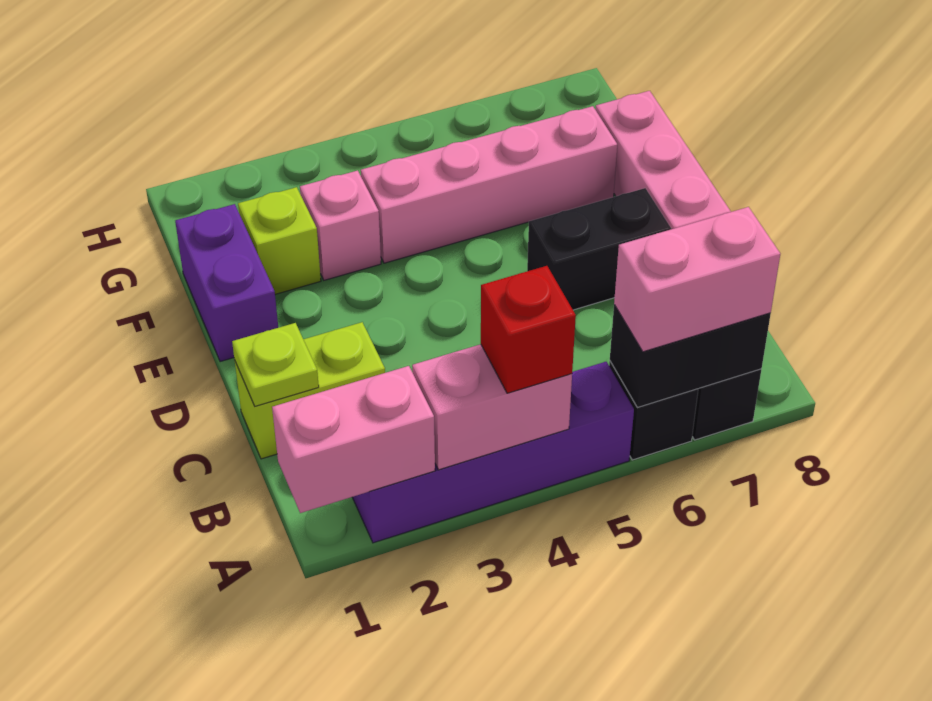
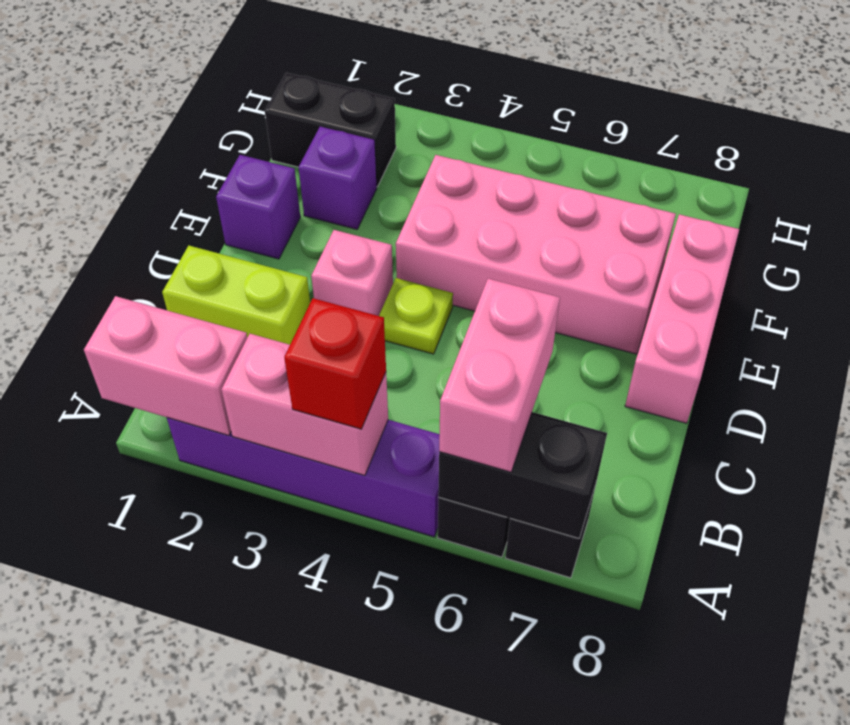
pink 1x2 brick [614,207,780,352] -> pink 1x2 brick turned to [439,279,560,472]
lime 1x1 plate [232,323,319,406] -> lime 1x1 plate moved to [379,278,453,354]
black 1x2 brick [527,188,671,310] -> black 1x2 brick moved to [265,73,396,187]
purple 1x2 brick [175,204,278,362] -> purple 1x1 brick [216,155,300,259]
lime 1x1 brick [238,187,321,294] -> purple 1x1 brick [299,127,377,229]
pink 1x1 brick [300,170,381,280] -> pink 1x1 brick moved to [311,230,393,316]
pink 1x4 brick [361,106,617,263] -> pink 2x4 brick [396,155,676,354]

